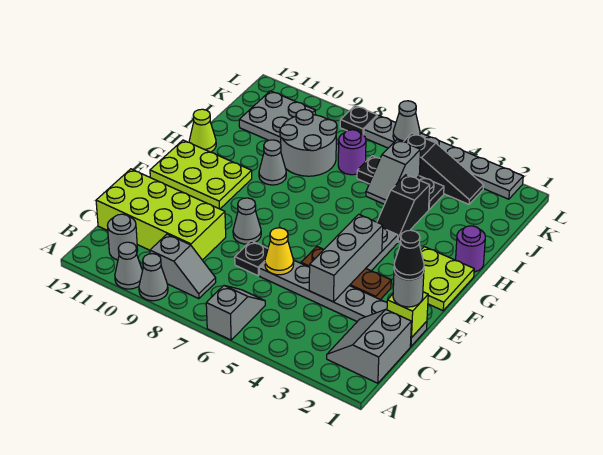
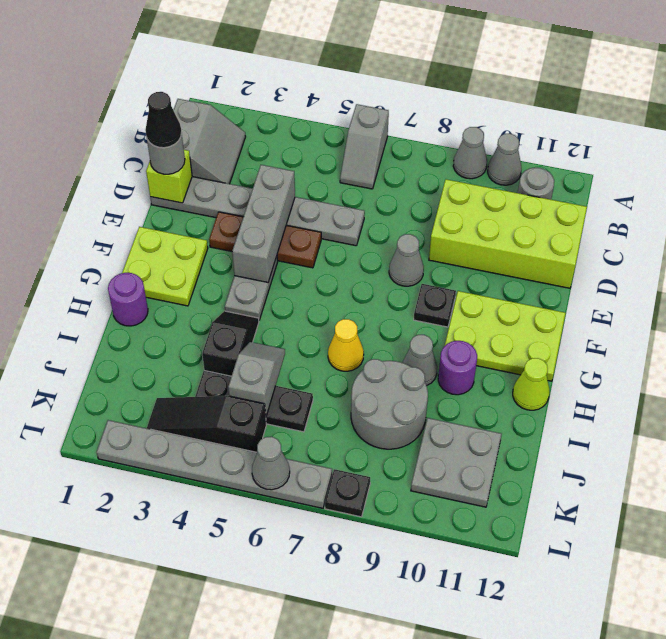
grey 1x2 slope [150,234,216,299] -> none
yellow 1x1 cone [265,228,294,275] -> yellow 1x1 cone moved to [328,319,364,371]
black 1x1 plate [235,241,268,276] -> black 1x1 plate moved to [414,284,456,327]
purple 1x1 round brick [338,130,366,175] -> purple 1x1 round brick moved to [438,341,477,395]

